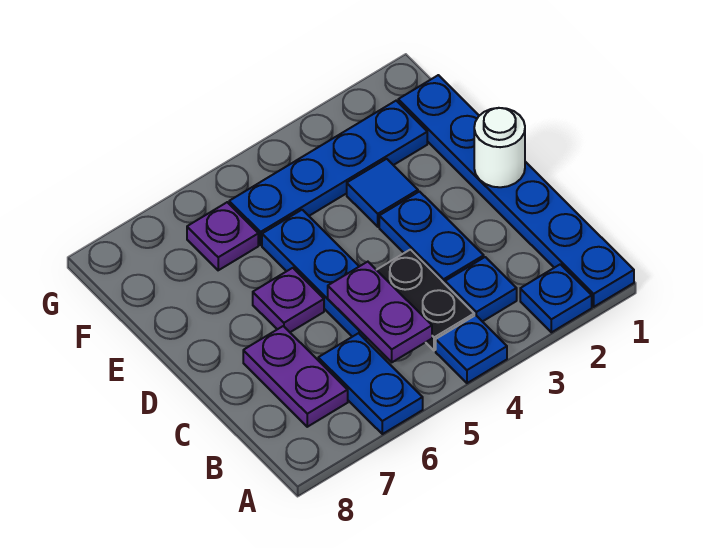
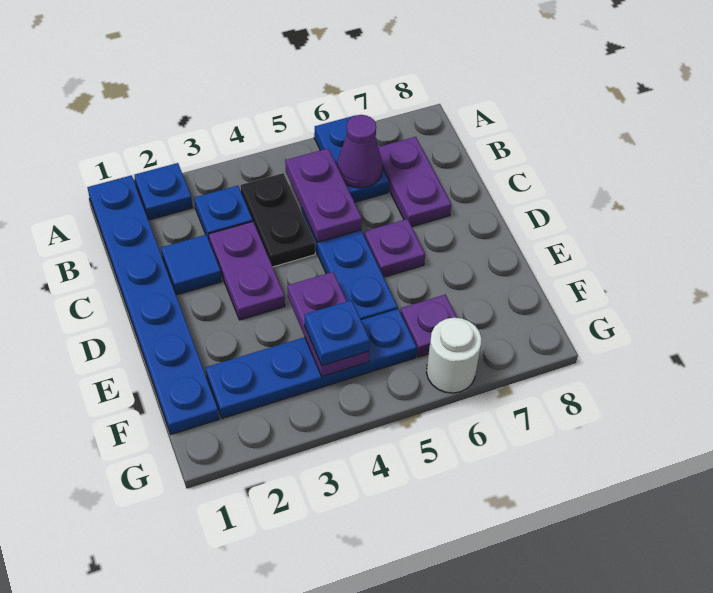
blue 1x1 plate [436,315,507,383] -> blue 1x1 plate moved to [305,300,370,366]
none -> purple 1x1 cone [337,115,383,188]
blue 1x2 plate [379,192,484,284] -> purple 1x2 plate [209,222,285,320]
white 1x1 round brick [474,108,525,187] -> white 1x1 round brick moved to [426,318,482,393]
blue 1x1 tile [347,159,418,227] -> blue 1x1 tile moved to [161,235,222,295]
none -> purple 1x2 plate [287,272,369,377]

